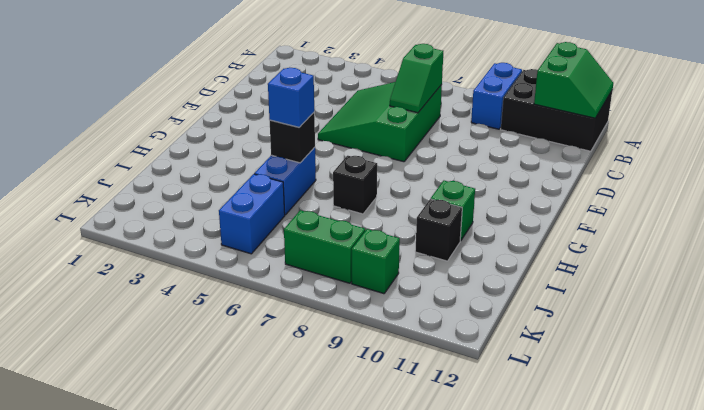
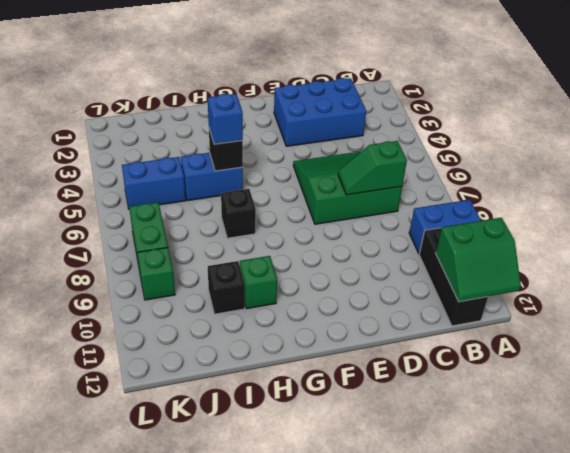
black 2x3 brick [501,69,612,151] -> black 1x3 brick [419,228,488,326]
none -> blue 2x3 brick [274,78,366,146]

